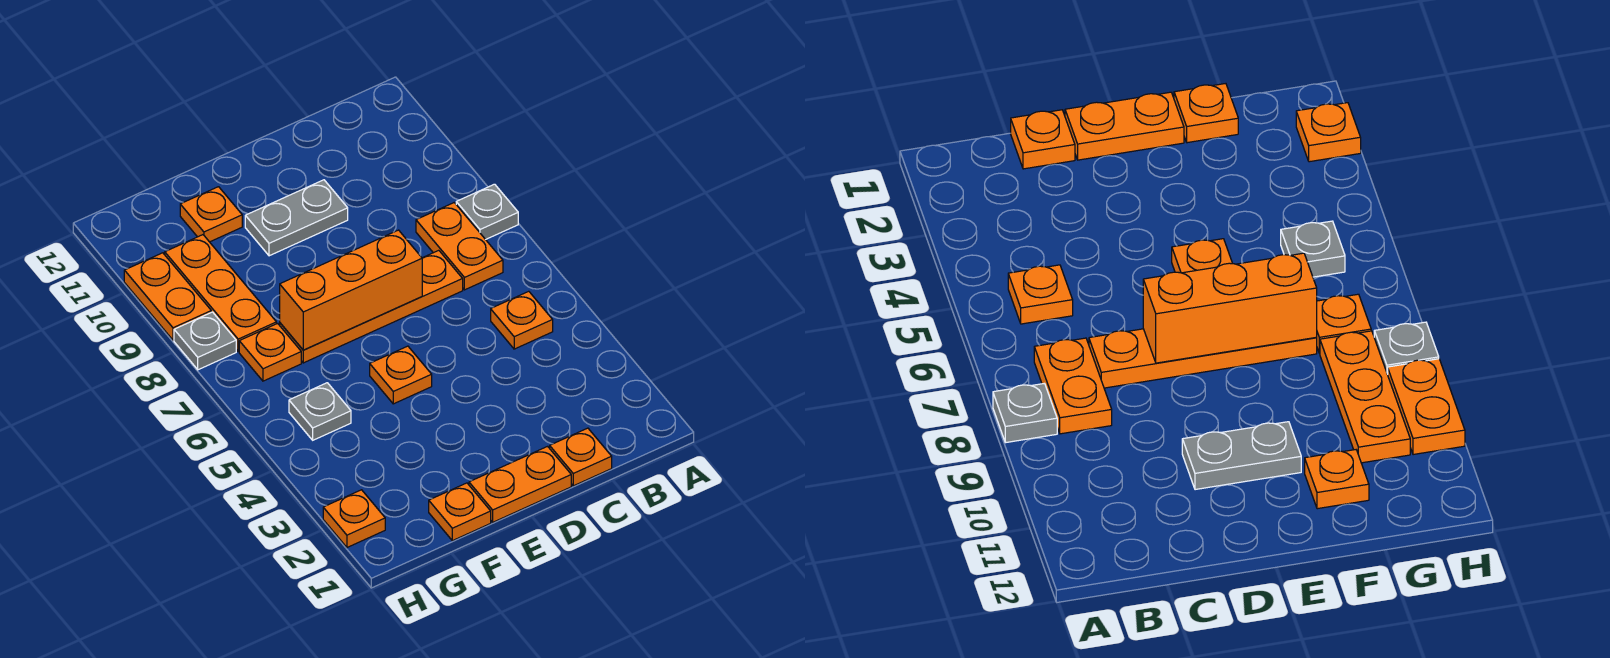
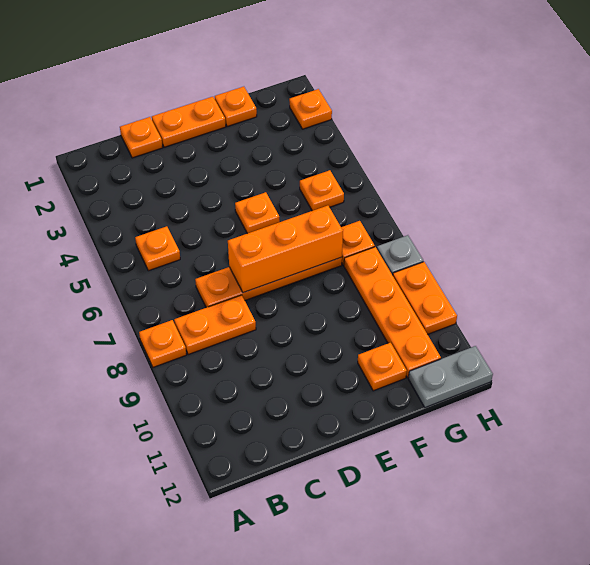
grey 1x1 plate [456,184,518,239] -> orange 1x1 plate [139,320,186,367]
orange 1x2 plate [416,203,503,290] -> orange 1x2 plate turned to [174,295,256,355]
grey 1x2 plate [245,180,348,256] -> grey 1x2 plate moved to [408,346,493,408]
grey 1x1 plate [289,383,351,440] -> orange 1x1 plate [300,170,344,211]
orange 1x3 plate [165,235,276,352] -> orange 1x4 plate [344,247,441,377]

